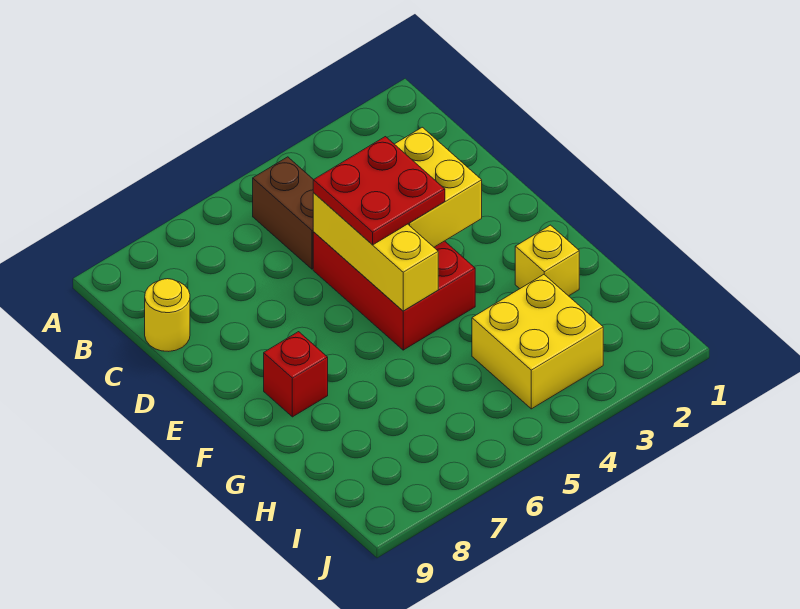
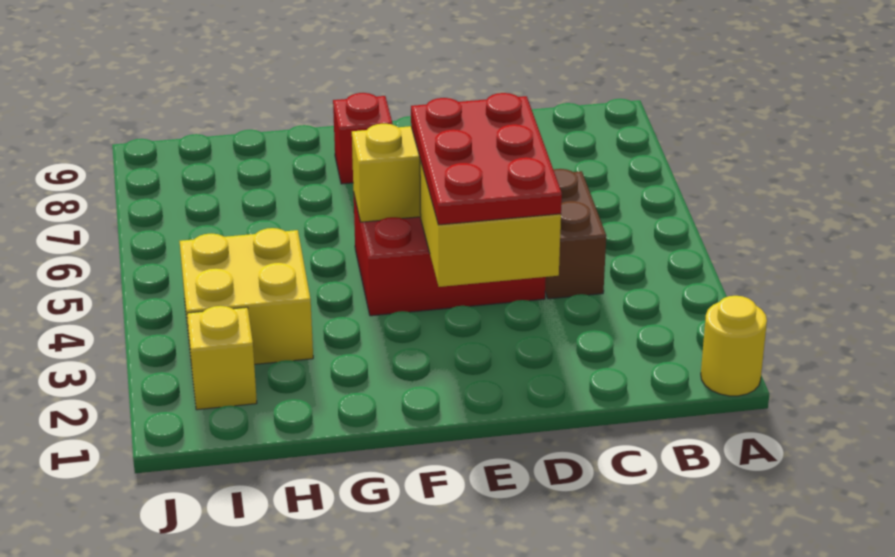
brown 1x2 brick [253,157,314,269] -> brown 1x2 brick turned to [545,169,606,299]
yellow 1x1 round brick [145,279,190,351] -> yellow 1x1 round brick moved to [701,296,767,396]
red 2x2 plate [313,137,445,245] -> red 2x3 plate [411,93,562,225]
yellow 1x1 brick [515,225,579,296] -> yellow 1x1 brick moved to [187,306,257,410]

